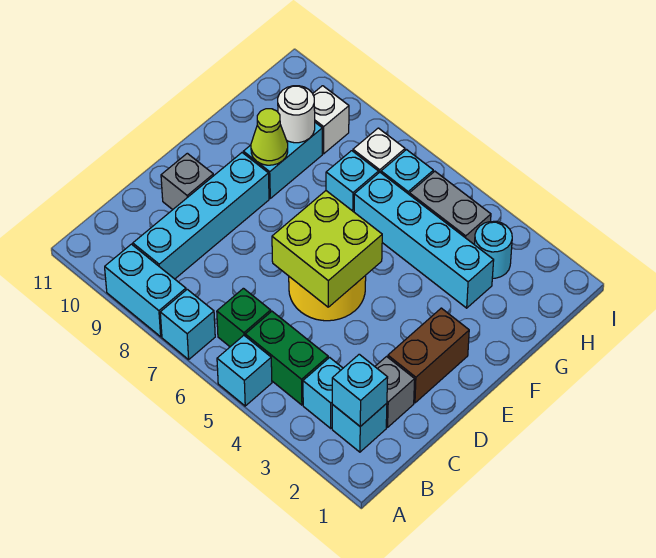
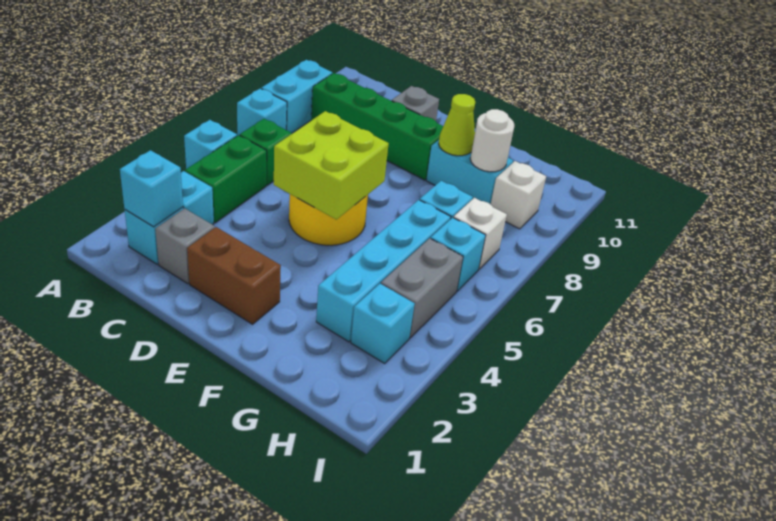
cyan 1x4 brick [133,153,269,279] -> green 1x4 brick [311,73,443,180]
cyan 1x1 round brick [474,221,512,278] -> cyan 1x1 brick [351,284,415,364]

